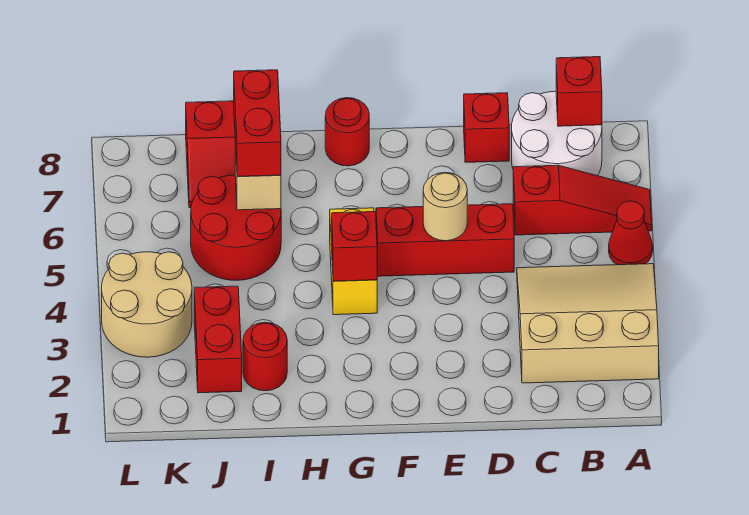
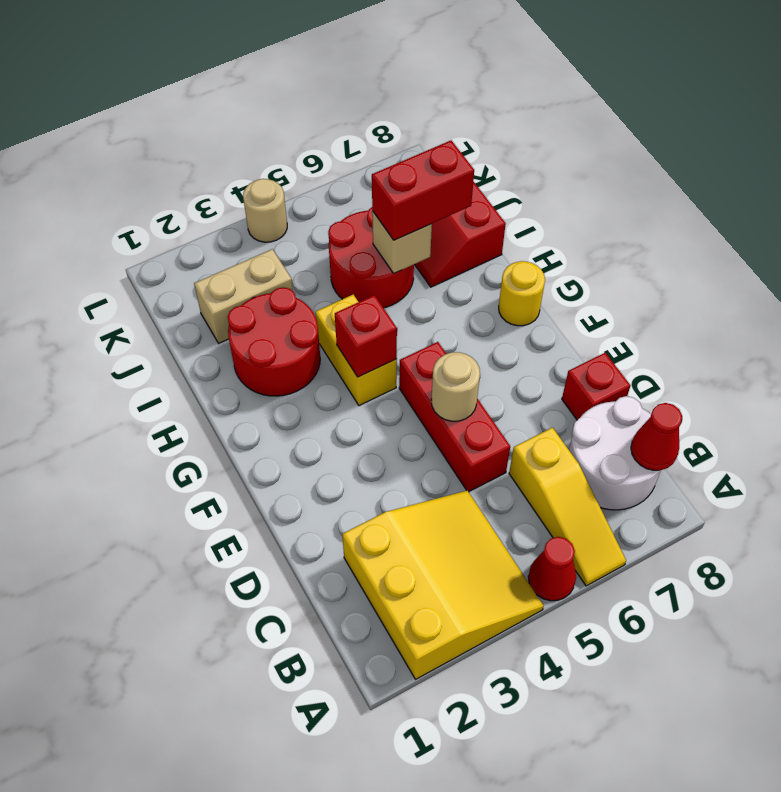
tan 3x3 slope [517,264,659,383] -> yellow 3x3 slope [342,491,544,679]
red 1x3 slope [513,165,652,235] -> yellow 1x3 slope [509,428,626,586]
red 1x1 brick [556,57,602,126] -> red 1x1 cone [631,403,682,470]
yellow 1x2 brick [330,208,377,315] -> yellow 1x2 brick turned to [315,295,397,406]
red 1x1 round brick [325,98,369,166] -> yellow 1x1 round brick [499,261,545,326]
red 1x1 round brick [243,322,287,391] -> red 2x2 round brick [228,287,320,396]
red 1x2 brick [194,286,242,393] -> tan 1x2 brick [194,249,293,343]
tan 2x2 round brick [102,252,192,357] -> tan 1x1 round brick [243,179,287,242]

